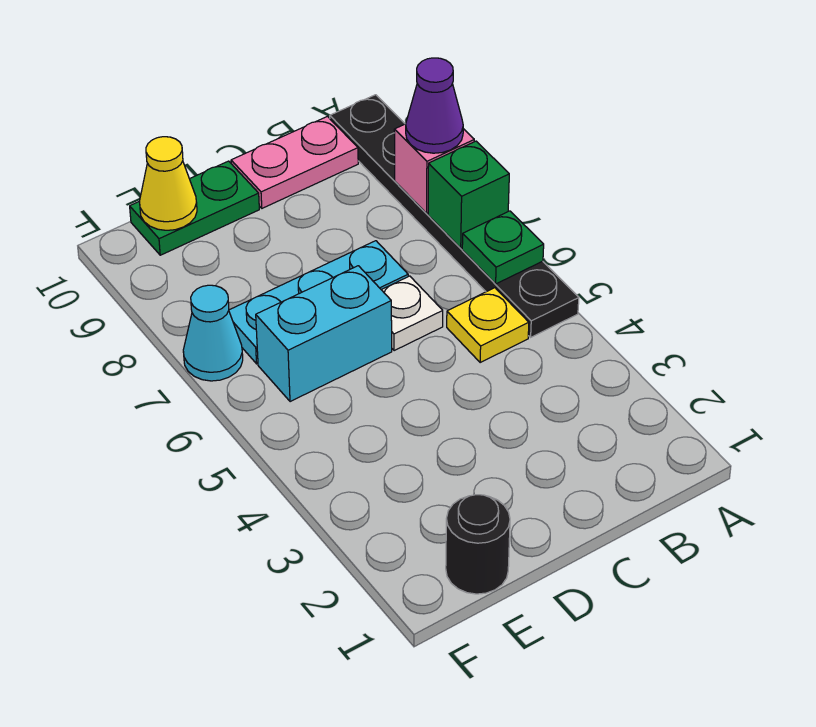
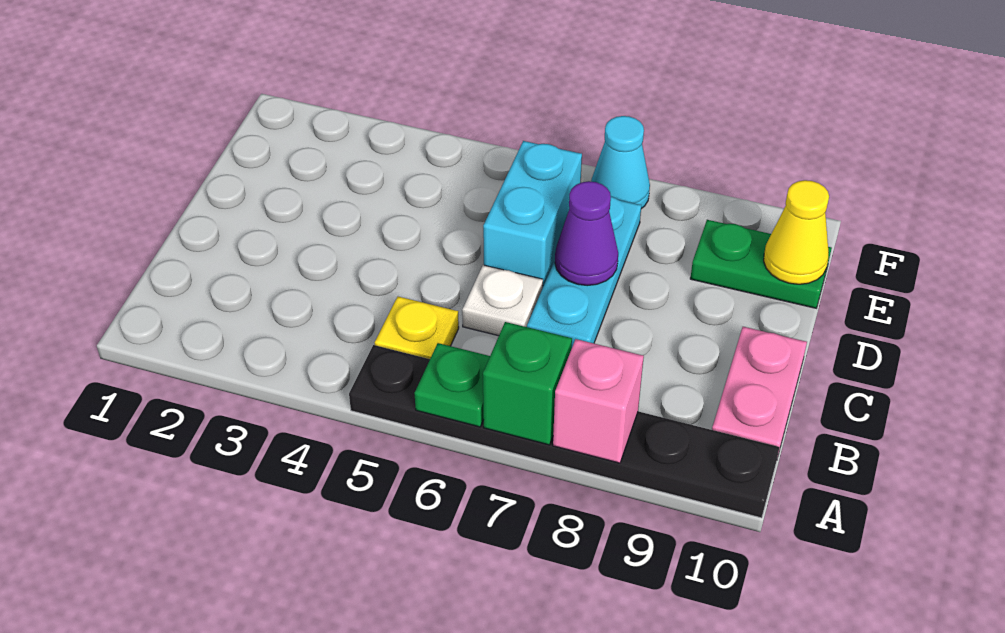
purple 1x1 cone [406,58,463,153] -> purple 1x1 cone moved to [555,181,618,286]
green 1x2 plate [130,161,259,255] -> green 1x2 plate turned to [690,220,832,308]
black 1x1 round brick [446,495,510,594] -> none

